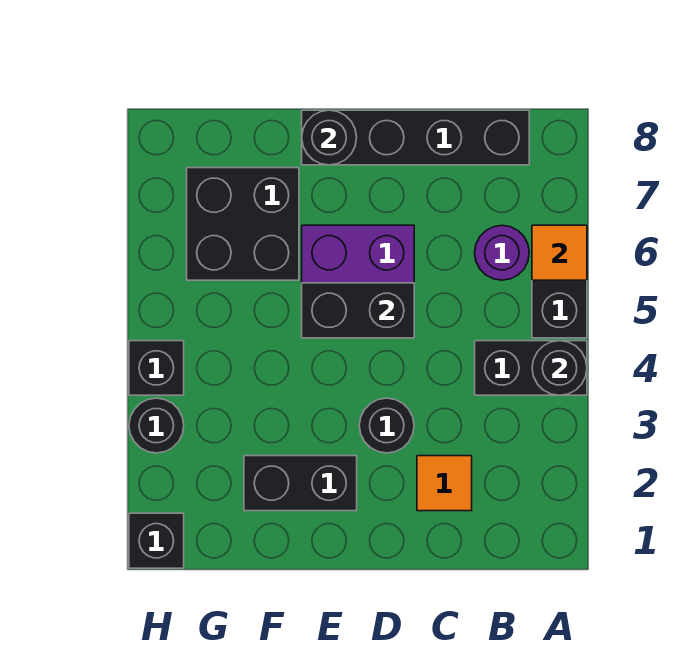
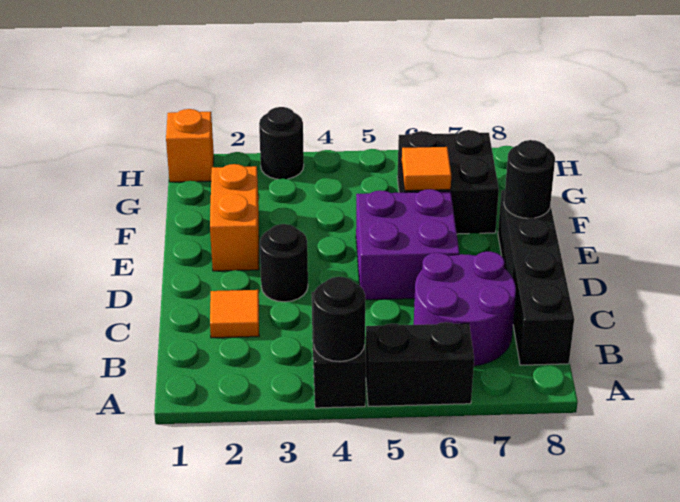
orange 1x1 tile [532,225,587,280] -> orange 1x1 tile moved to [402,147,451,191]
purple 1x1 round brick [475,226,529,280] -> purple 2x2 round brick [414,251,516,366]
black 1x2 brick [302,283,414,338] -> none
black 1x2 brick [244,456,357,511] -> orange 1x2 brick [210,164,259,271]
black 1x1 brick [129,513,184,568] -> orange 1x1 brick [166,109,214,182]
black 1x1 brick [129,341,184,395] -> none

